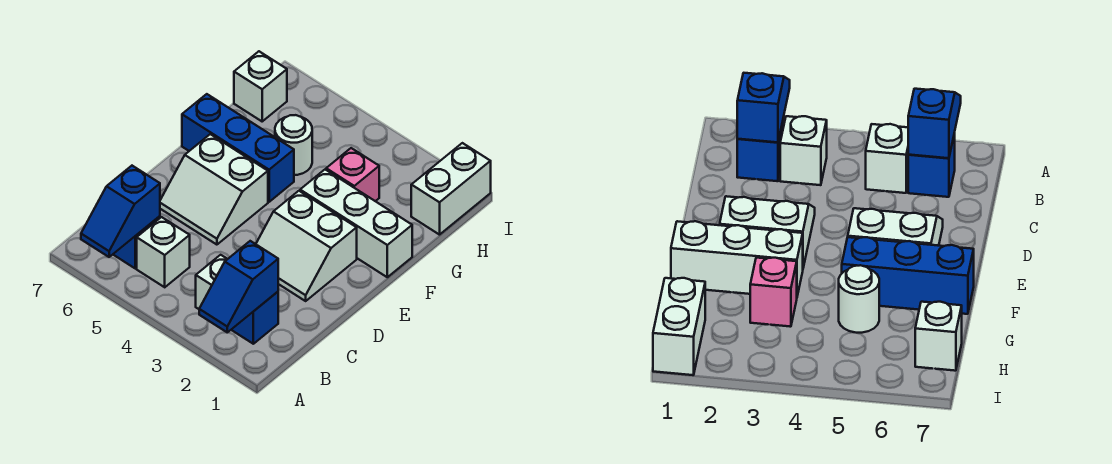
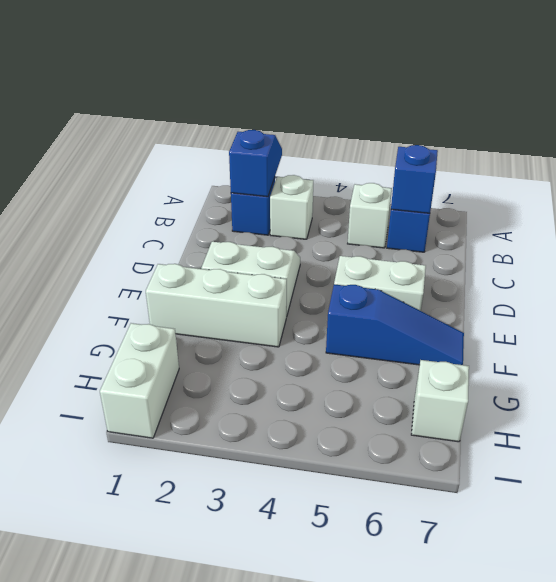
blue 1x3 brick [182,94,294,202] -> blue 1x3 slope [326,284,464,365]
pink 1x1 brick [326,148,379,201] -> none
white 1x1 round brick [275,115,312,175] -> none

